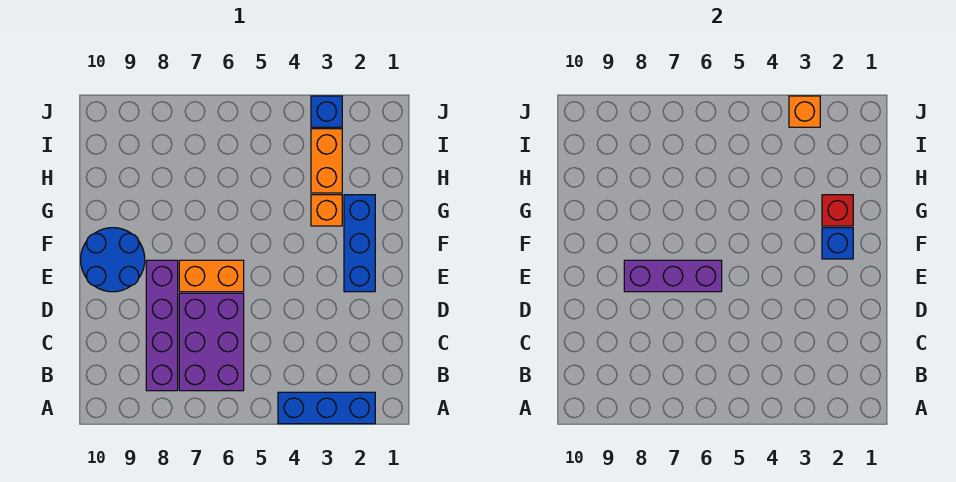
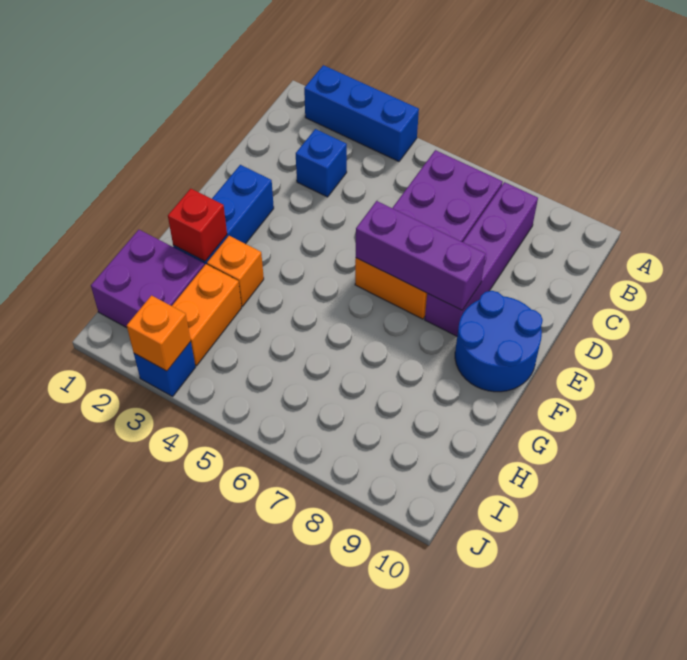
blue 1x1 brick [822,228,853,259] -> blue 1x1 brick moved to [296,129,347,197]
none -> purple 2x2 brick [91,230,204,328]

